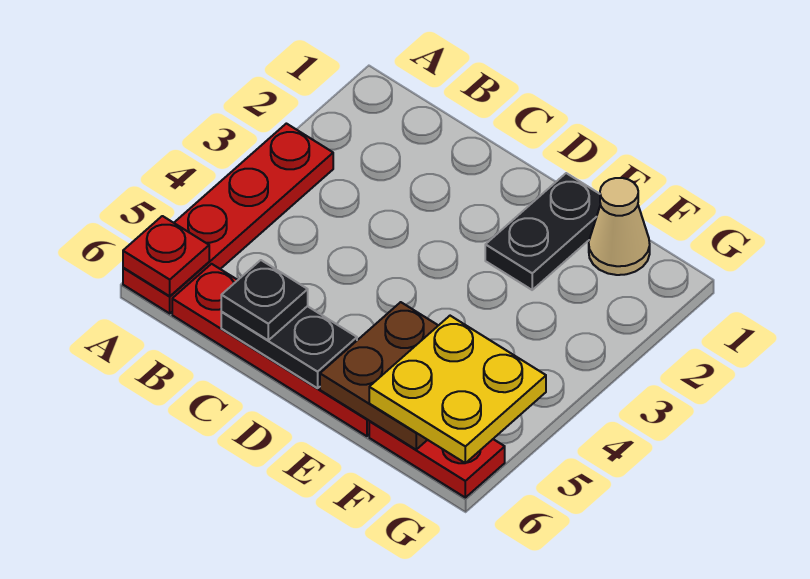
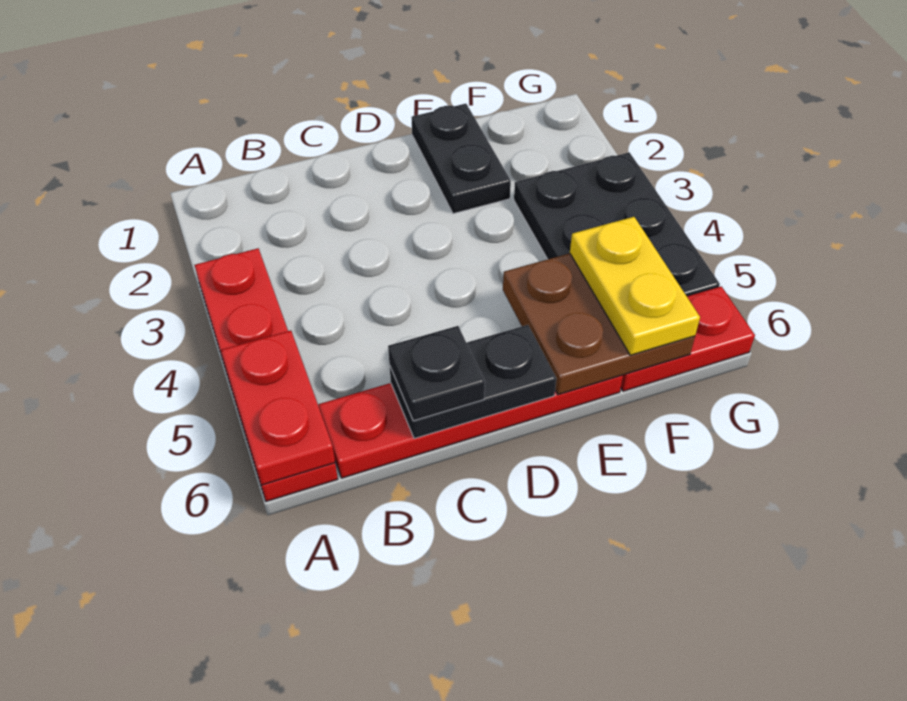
red 1x1 plate [123,216,209,296] -> red 1x2 plate [221,331,335,485]
tan 1x1 cone [589,178,650,275] -> none
none -> black 2x3 plate [514,152,720,296]
yellow 2x2 plate [369,316,546,463] -> yellow 1x2 plate [570,217,700,355]

